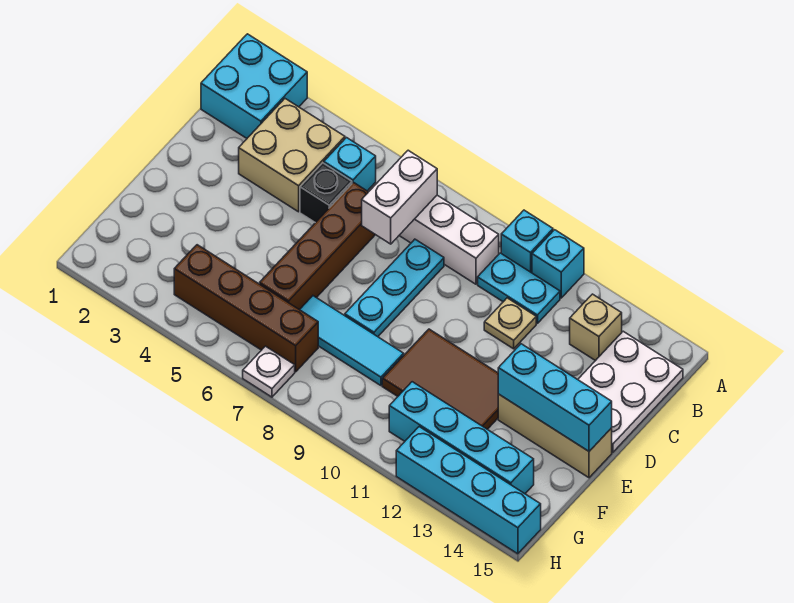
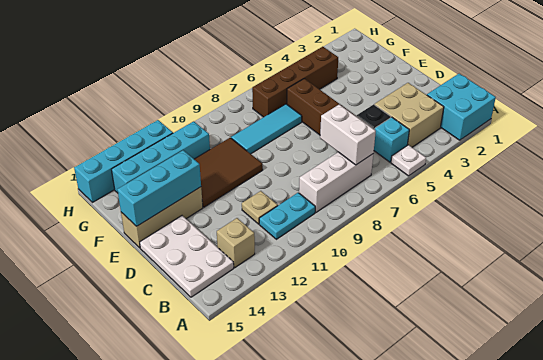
cyan 1x1 brick [501,210,553,273] -> none
cyan 1x1 brick [532,230,584,298] -> none
cyan 1x3 plate [345,239,444,337] -> none
white 1x1 plate [243,346,295,397] -> white 1x1 plate moved to [391,145,426,176]

